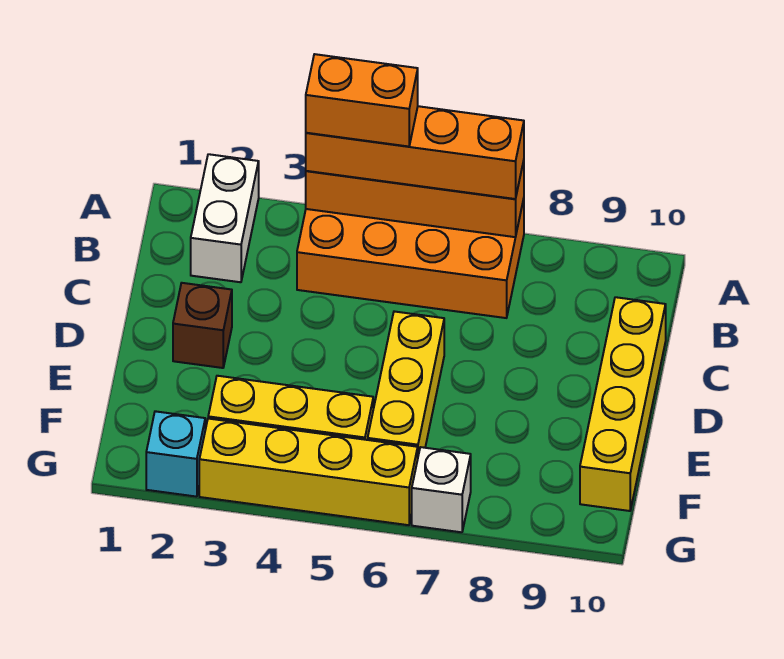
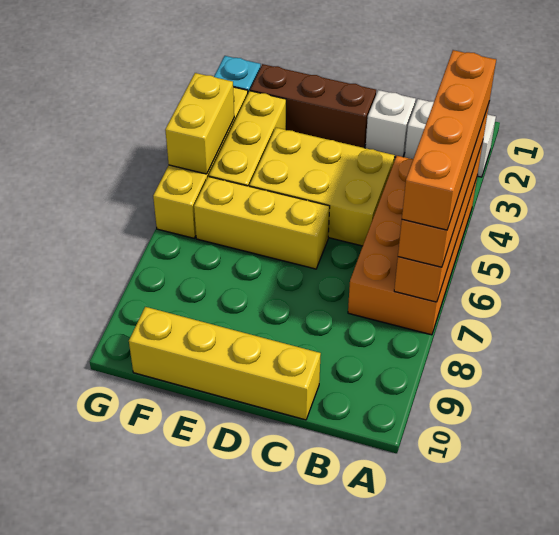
orange 1x2 brick [306,54,418,147] -> orange 1x4 brick [402,50,496,230]
none -> yellow 2x3 brick [249,128,395,246]
brown 1x1 brick [173,283,232,368] -> brown 1x3 brick [250,64,376,148]
none -> yellow 1x2 brick [165,73,234,174]
white 1x1 brick [412,447,471,532] -> white 1x1 brick moved to [366,90,416,157]

